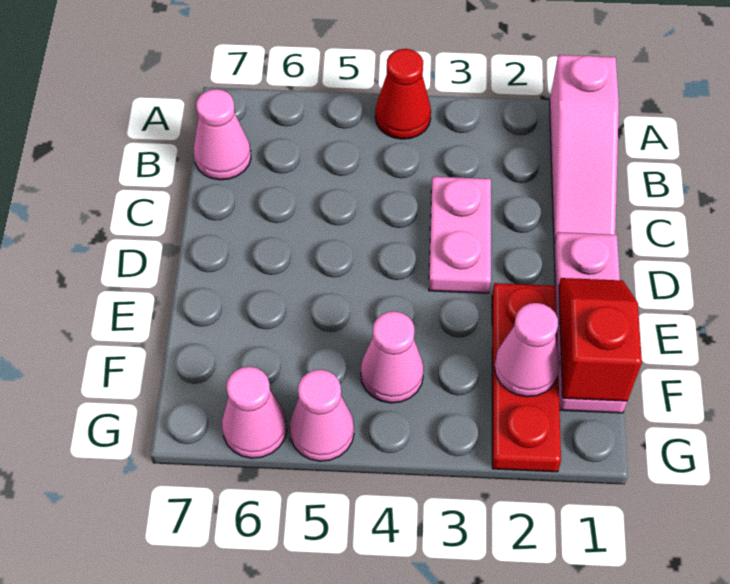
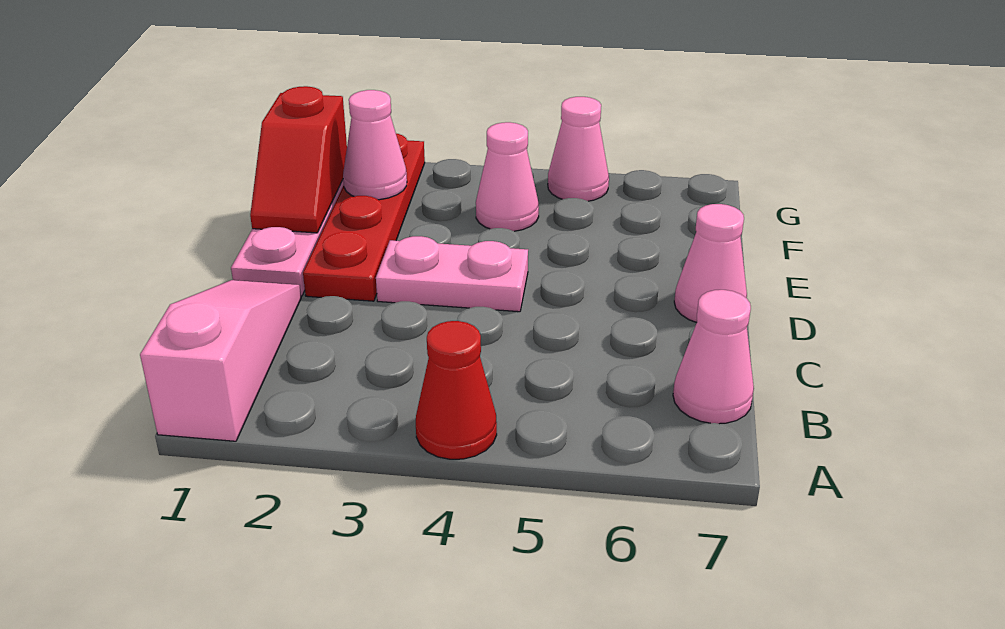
pink 1x2 plate [429,177,491,293] -> pink 1x2 plate turned to [376,236,528,312]
red 1x3 plate [492,283,561,472] -> red 1x4 plate [303,134,425,301]
pink 1x1 cone [222,367,287,458] -> pink 1x1 cone moved to [674,204,747,323]

